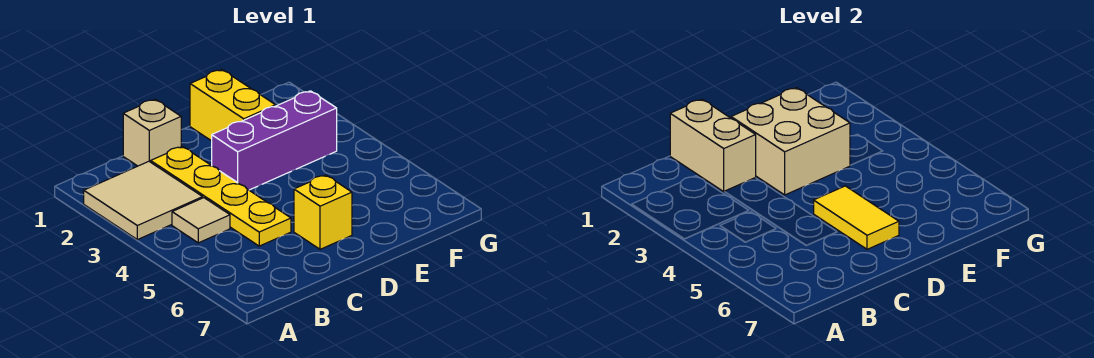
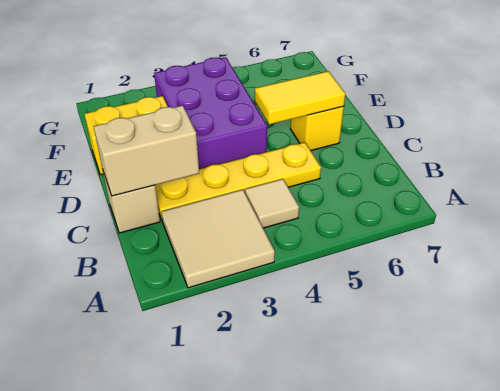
tan 2x2 brick [731,88,850,195] -> none
purple 1x3 brick [212,91,337,190] -> purple 2x3 brick [154,57,267,169]

